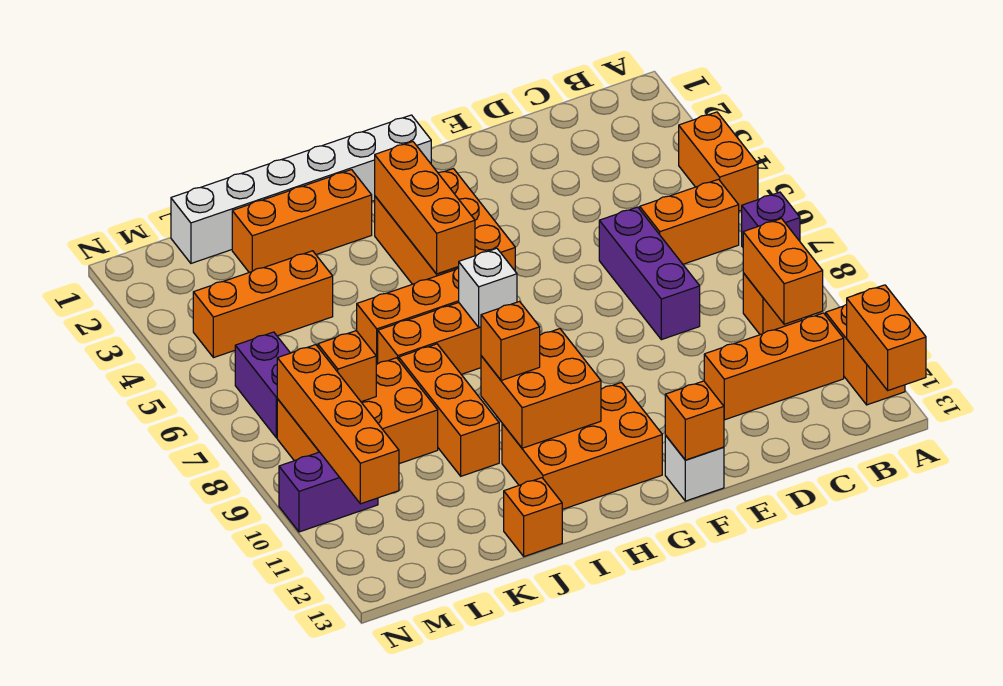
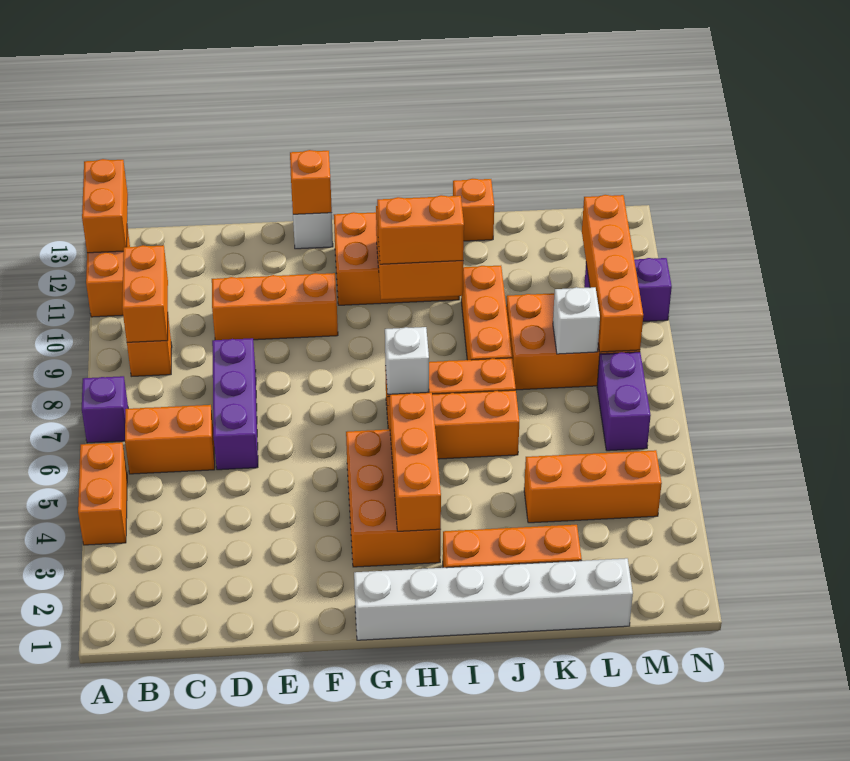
orange 1x3 brick [704,313,844,420] -> orange 1x3 brick moved to [212,273,338,340]
orange 1x1 brick [481,302,540,381] -> orange 1x2 brick [377,195,464,264]
orange 1x1 brick [318,331,376,402] -> white 1x1 brick [553,287,600,354]

